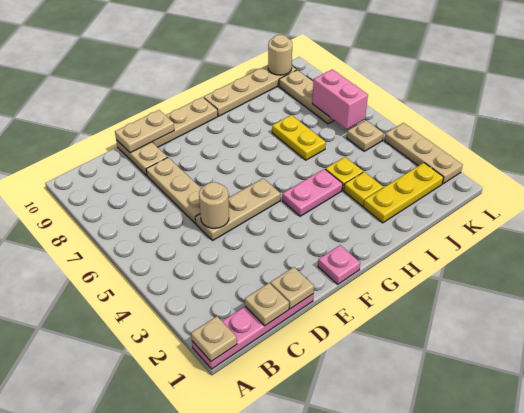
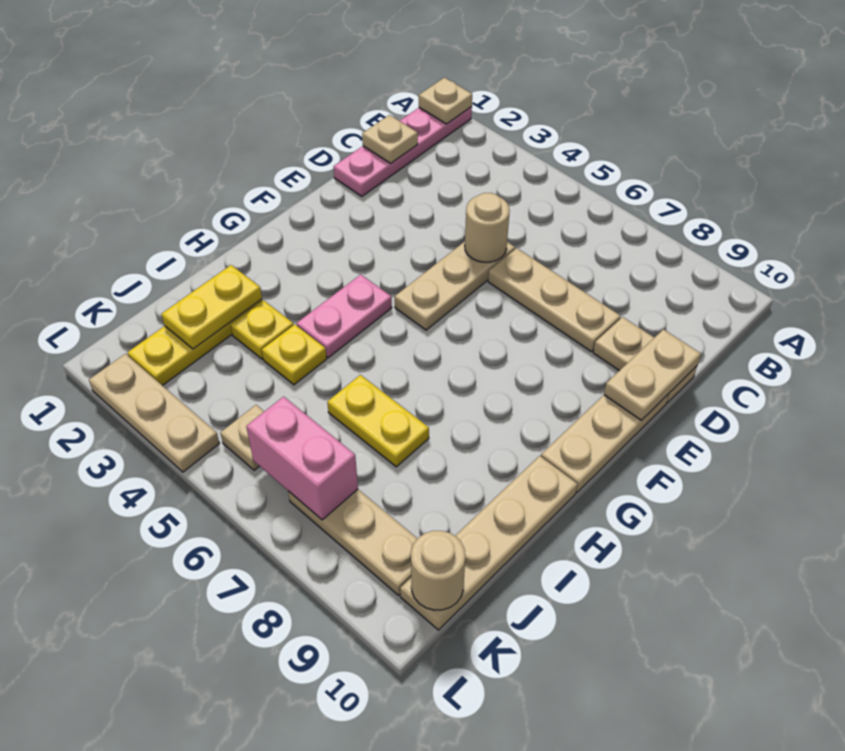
tan 1x1 plate [270,267,314,309] -> none
pink 1x1 plate [318,245,360,284] -> none
none -> yellow 1x2 plate [161,265,262,349]

